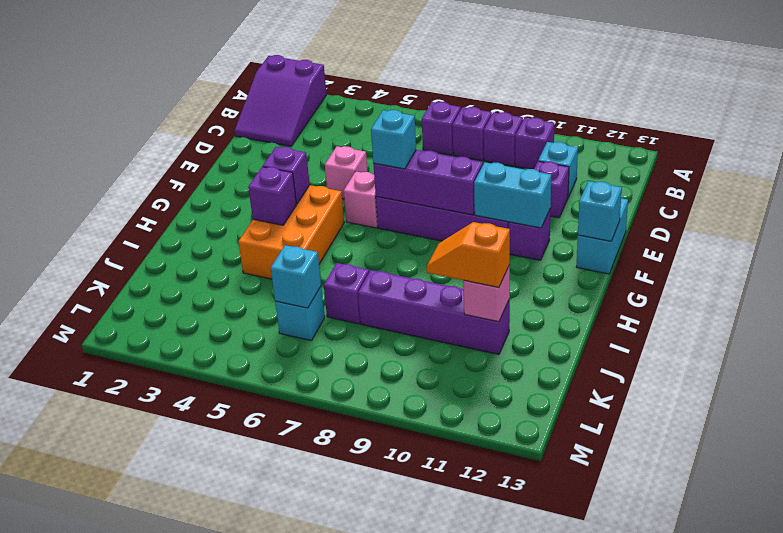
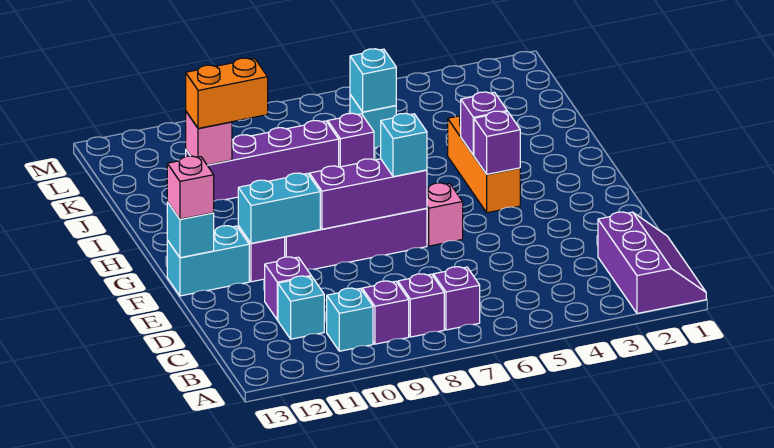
purple 2x3 slope [235,55,326,146] -> purple 2x3 slope turned to [598,212,706,313]
purple 1x1 brick [515,118,554,169] -> cyan 1x1 brick [327,288,373,351]
pink 1x1 brick [325,146,367,199] -> pink 1x1 brick moved to [167,156,214,219]
cyan 1x2 brick [576,198,628,274] -> cyan 1x2 brick turned to [167,226,249,296]
orange 2x3 brick [238,185,344,279] -> orange 1x3 brick [448,115,520,213]
orange 1x2 slope [427,222,510,288] -> orange 1x2 brick [186,58,268,129]

